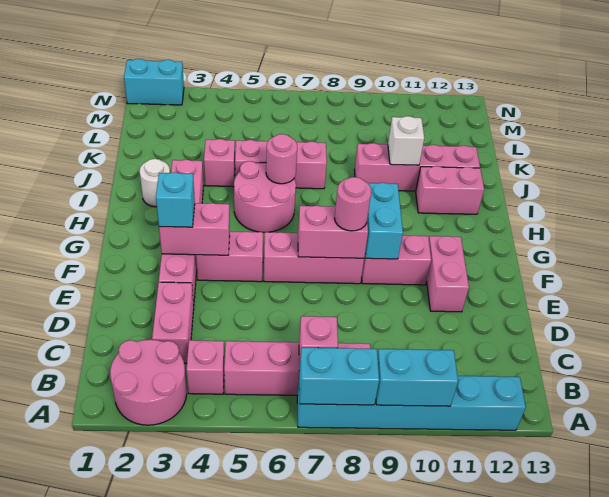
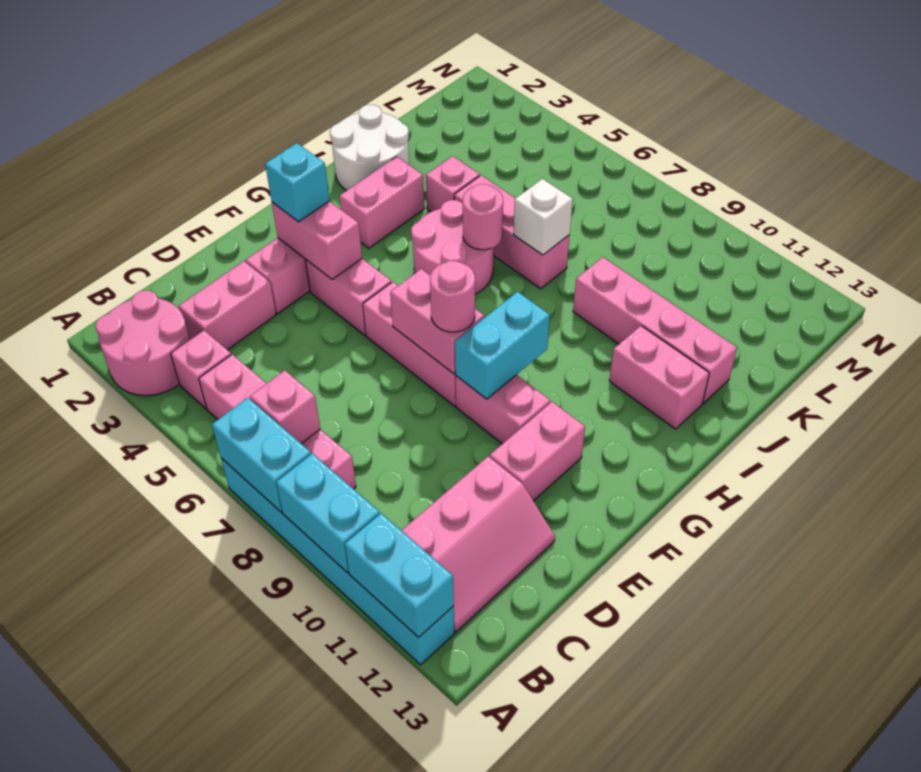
none -> pink 2x3 slope [401,456,555,632]
white 1x1 round brick [140,159,170,207] -> white 2x2 round brick [330,105,409,191]
white 1x1 brick [388,116,424,165] -> white 1x1 brick moved to [514,179,573,255]
cyan 1x2 brick [124,59,184,105] -> cyan 1x2 brick moved to [345,513,454,637]

